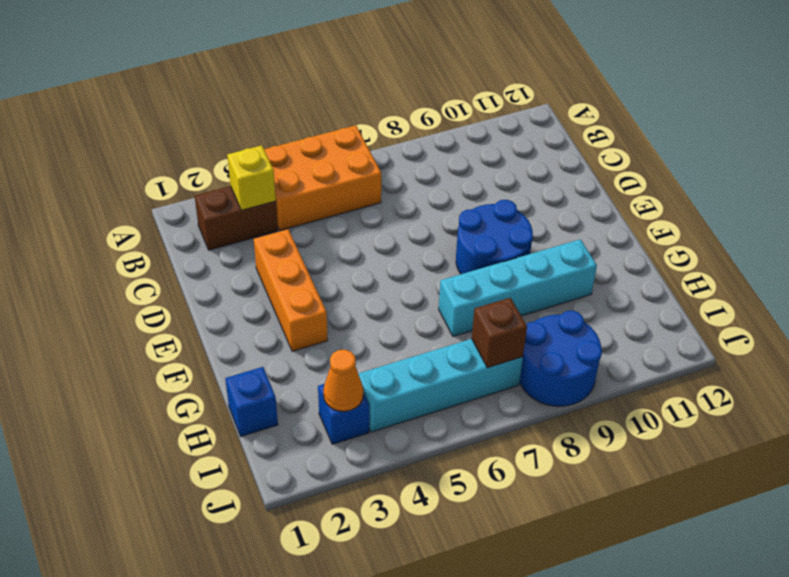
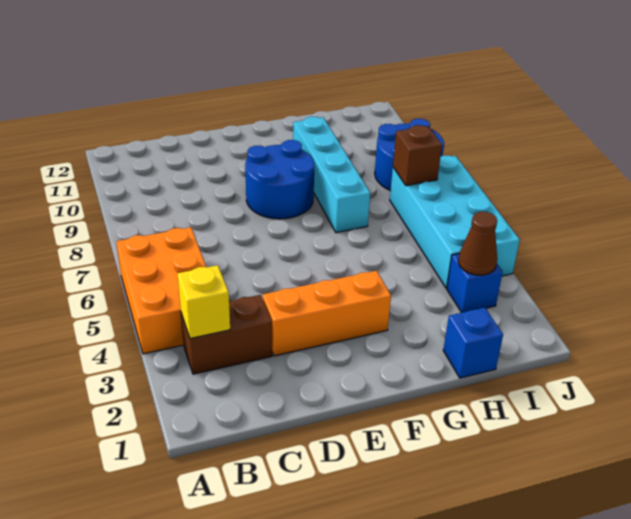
brown 1x2 brick [195,186,278,250] -> brown 1x2 brick turned to [181,295,272,374]
orange 1x1 cone [323,350,363,411] -> brown 1x1 cone [458,212,497,275]
cyan 1x4 brick [358,339,523,432] -> cyan 2x4 brick [390,156,520,288]

